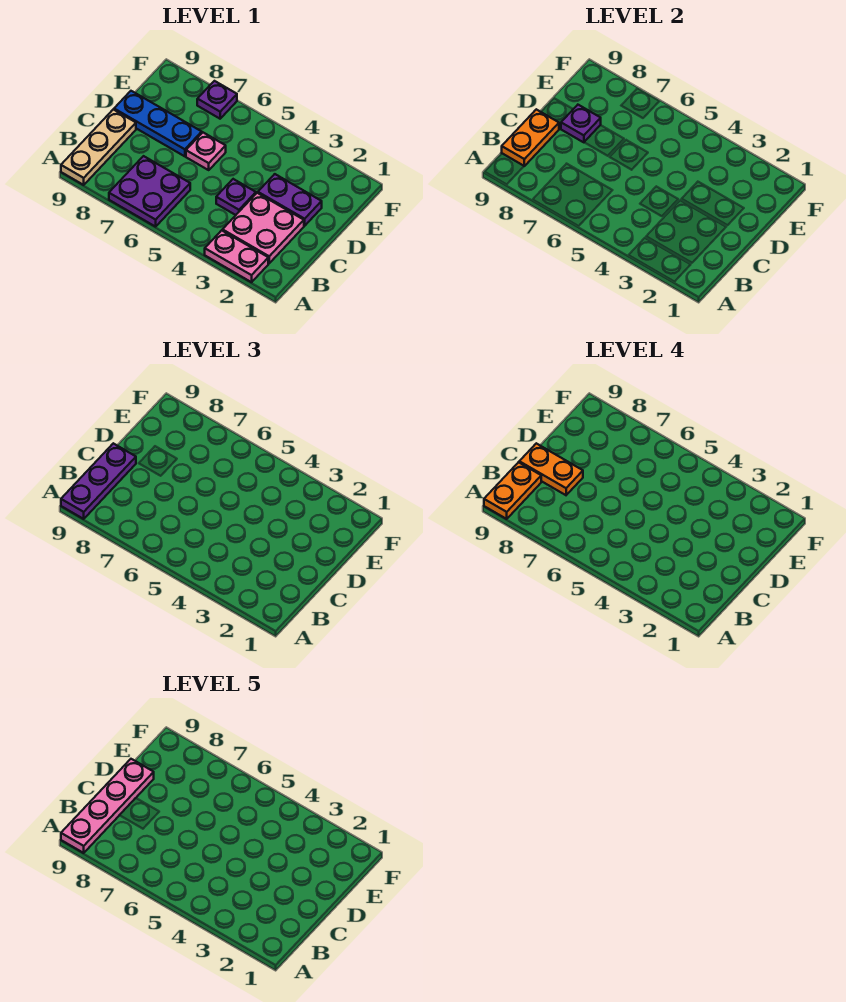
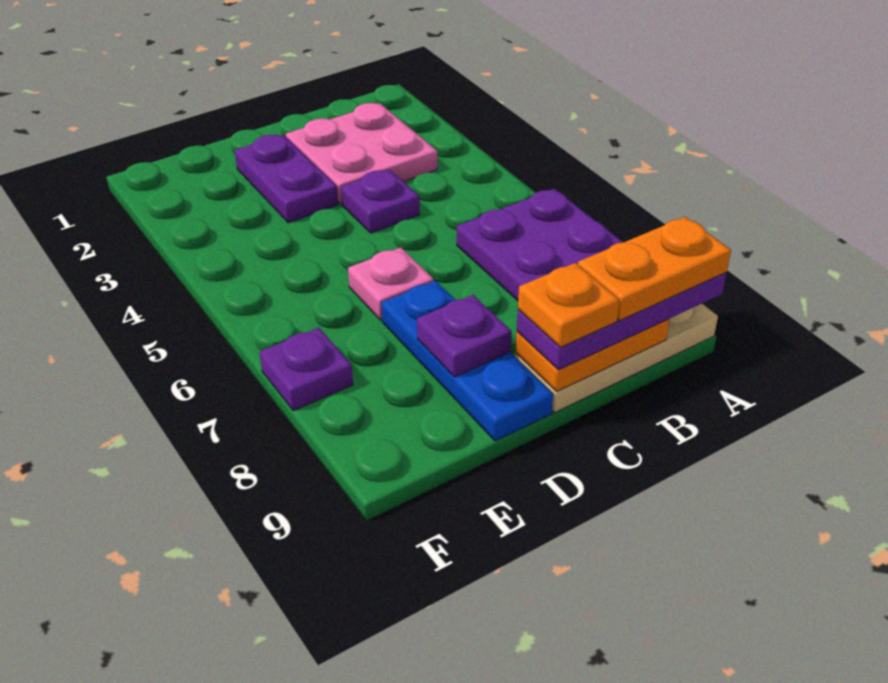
pink 1x2 plate [205,230,268,282] -> none
pink 1x4 plate [61,759,154,853] -> none
orange 1x2 plate [519,443,583,495] -> orange 1x1 plate [518,263,619,347]

